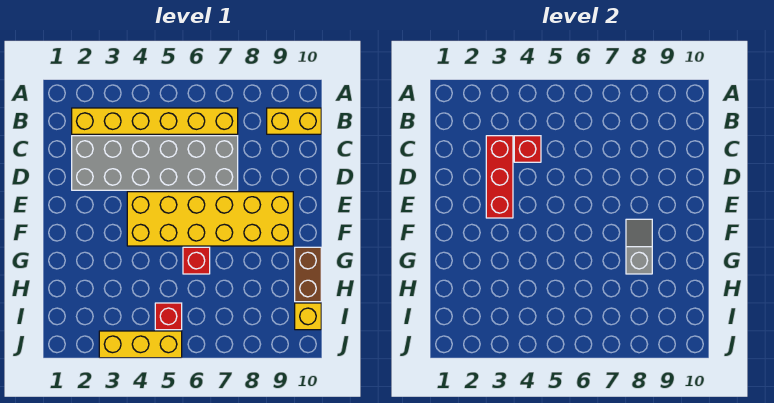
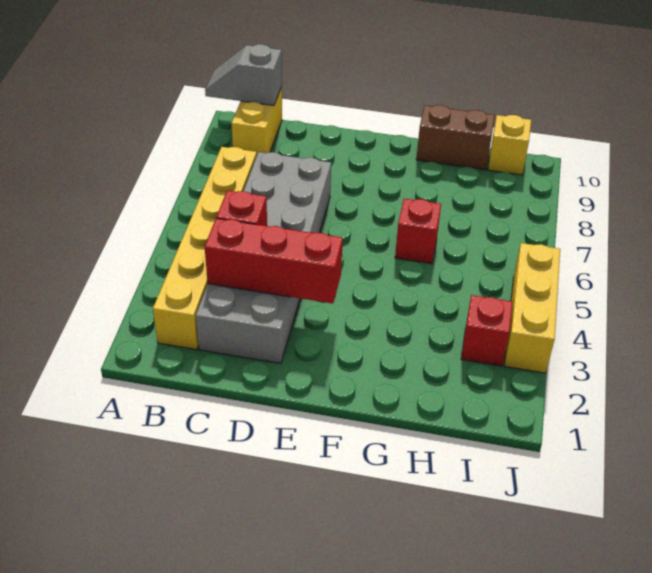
yellow 2x6 brick [127,192,293,246] -> none
grey 1x2 slope [626,219,652,274] -> grey 1x2 slope moved to [205,44,282,105]
red 1x1 brick [155,303,182,330] -> red 1x1 brick moved to [461,295,513,366]

